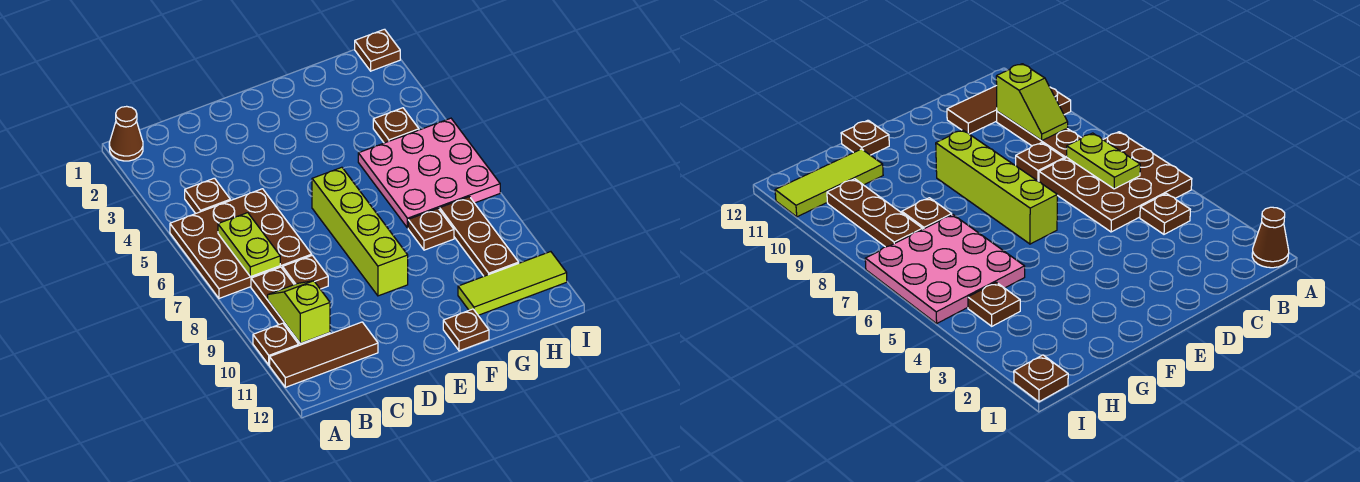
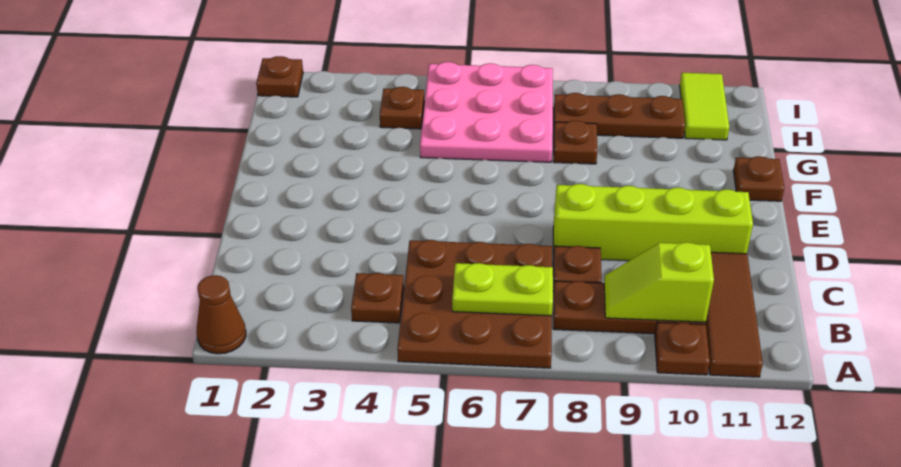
lime 1x4 brick [312,167,408,296] -> lime 1x4 brick moved to [553,184,753,261]
lime 1x3 tile [458,252,567,315] -> lime 1x2 tile [680,73,729,140]

